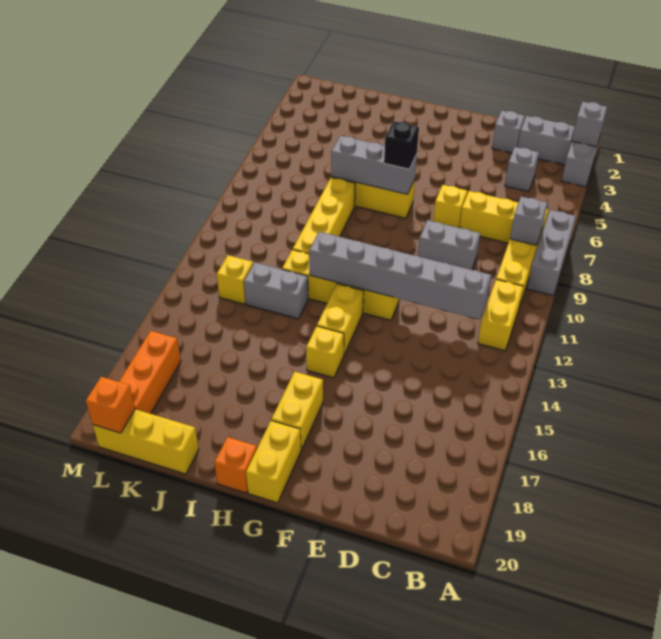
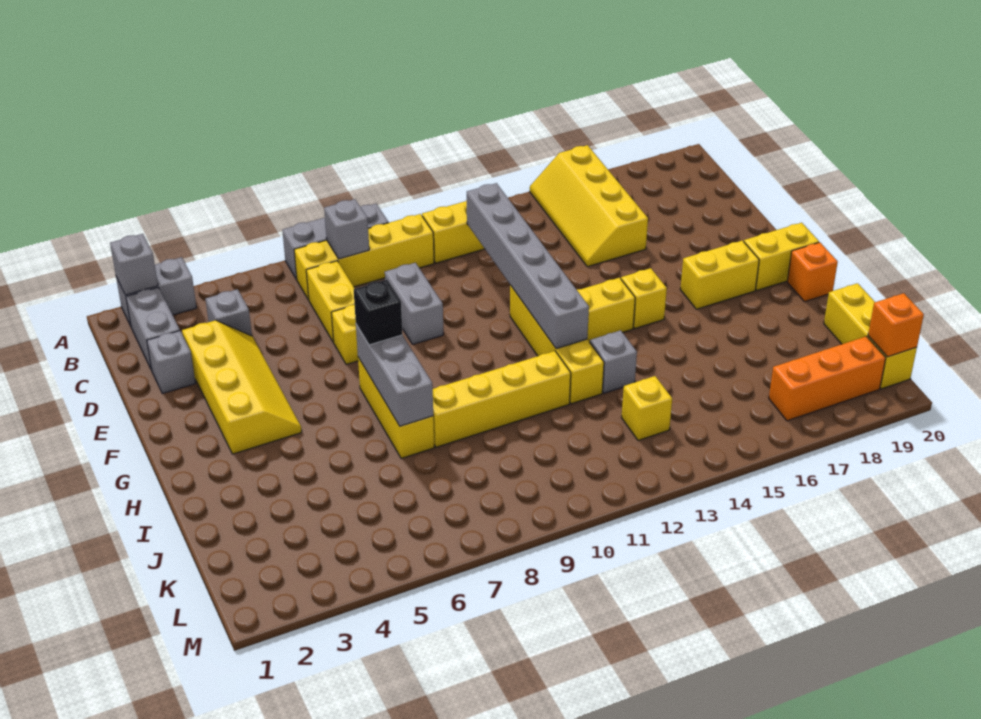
none -> yellow 2x4 slope [530,145,648,267]
none -> yellow 2x4 slope [182,320,302,454]
grey 1x2 brick [244,262,308,319] -> grey 1x1 brick [590,330,637,393]

